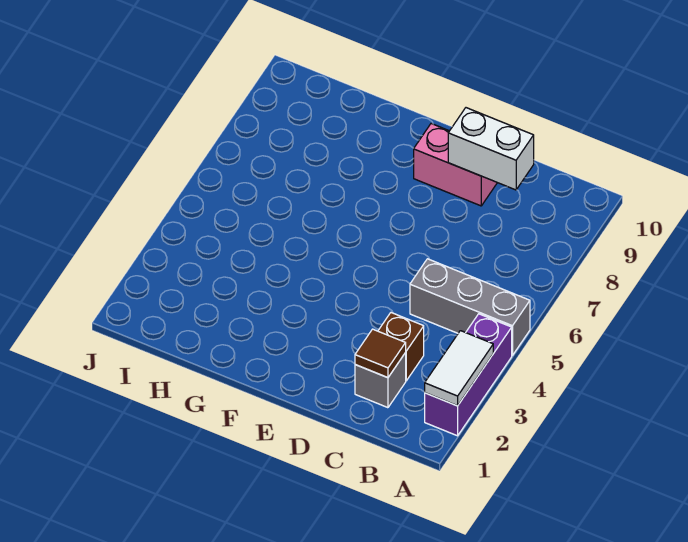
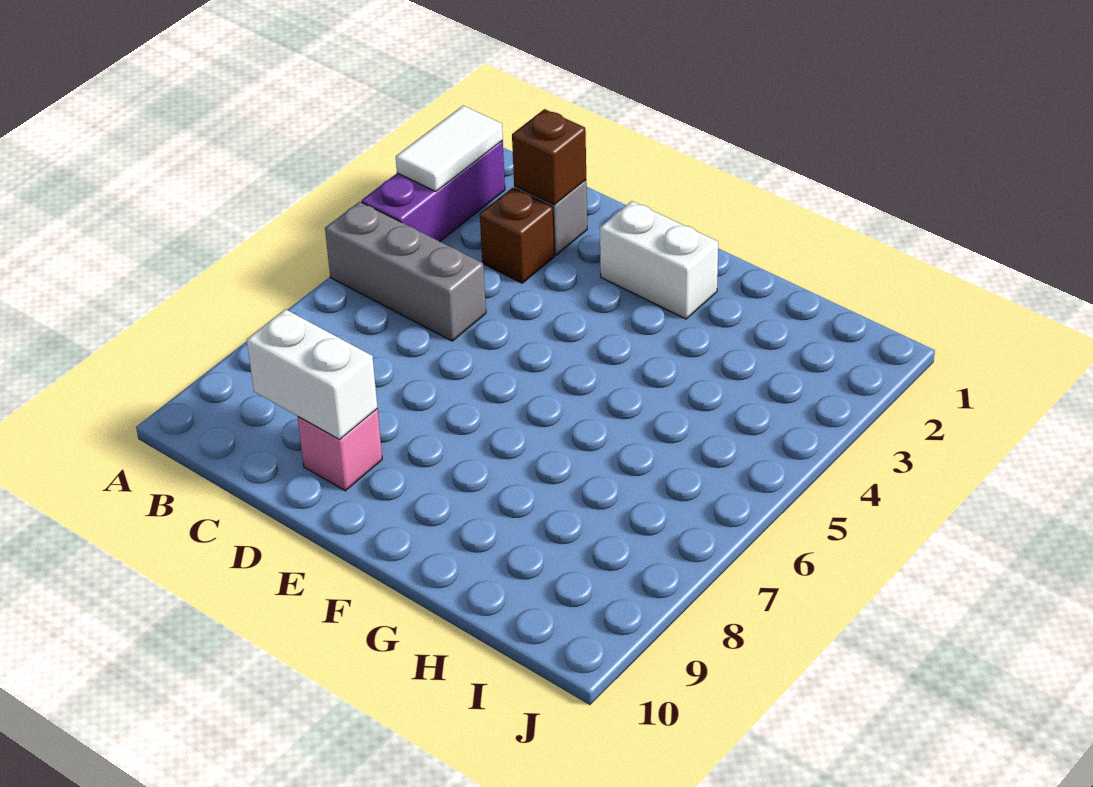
brown 1x1 tile [355,329,406,378] -> brown 1x1 brick [512,109,586,205]
pink 1x2 brick [414,124,497,206] -> pink 1x1 brick [298,409,382,491]
none -> white 1x2 brick [600,201,718,319]

